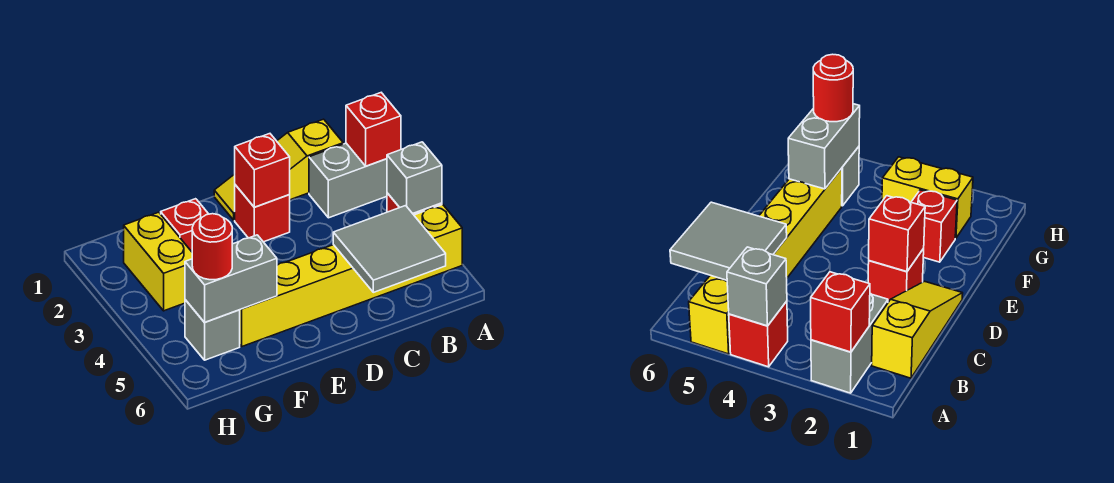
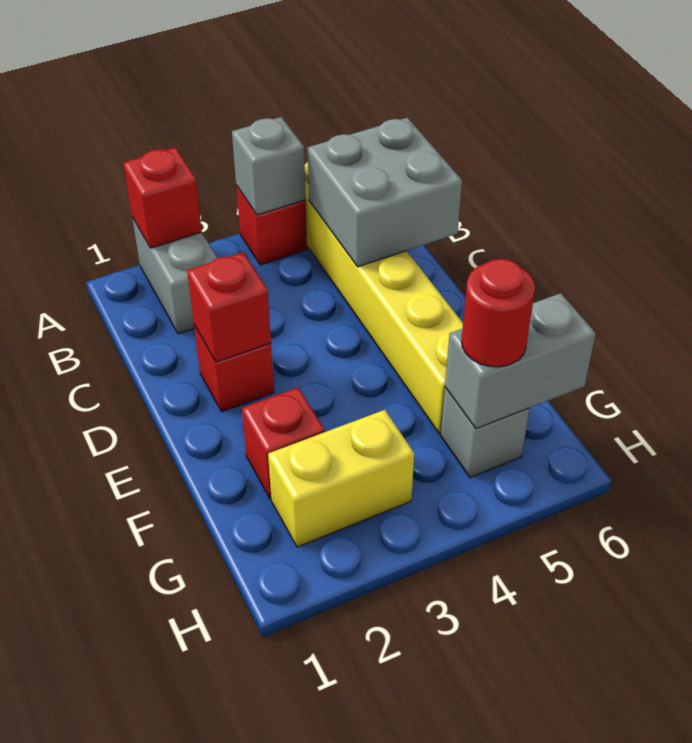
yellow 1x3 slope [214,119,343,220] -> none
grey 2x2 tile [333,206,446,292] -> grey 2x2 brick [308,118,462,267]
grey 1x2 brick [185,235,277,322] -> grey 1x2 brick turned to [445,293,596,429]

